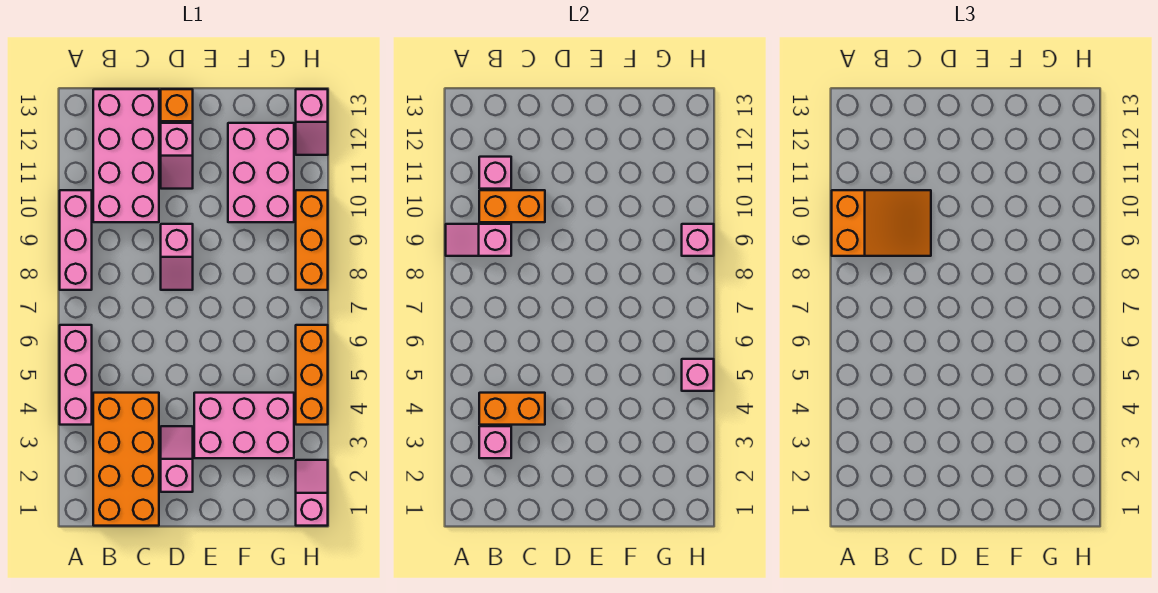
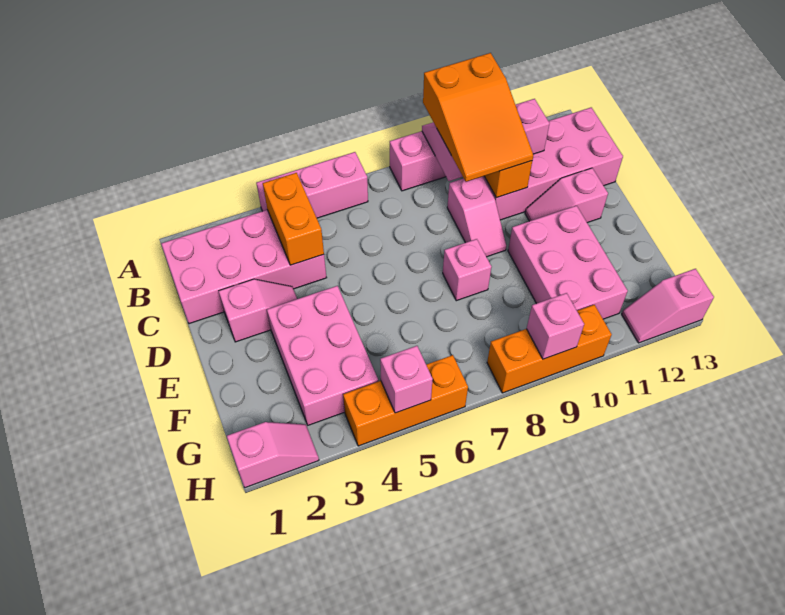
orange 2x4 brick [93,393,159,526] -> pink 2x4 brick [161,210,327,324]
pink 1x1 brick [479,426,511,458] -> pink 1x1 brick moved to [443,239,491,301]
pink 1x2 slope [161,224,193,290] -> pink 1x2 slope turned to [447,177,506,257]
orange 1x1 brick [161,89,193,121] -> none
pink 2x3 brick [228,123,294,222] -> pink 2x3 brick turned to [508,206,628,319]

